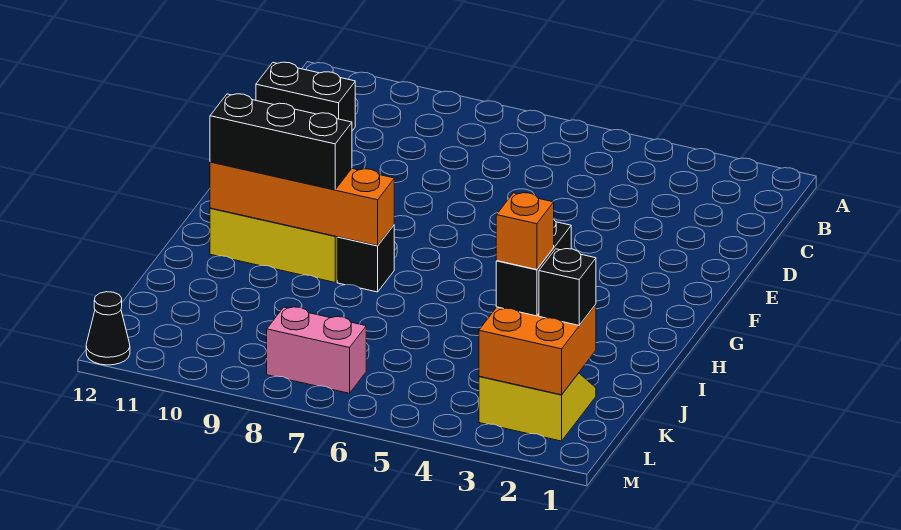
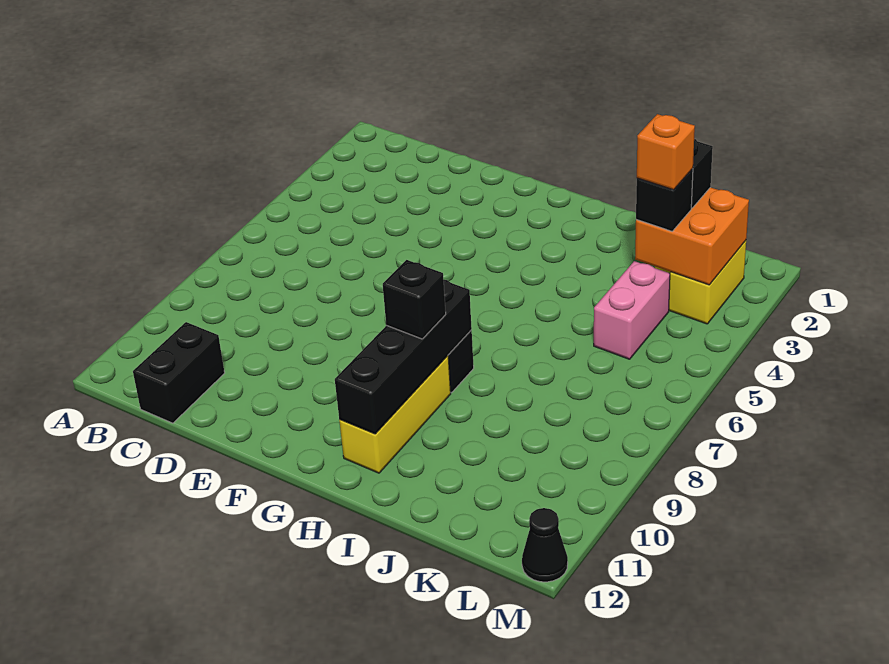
orange 1x4 brick [210,162,394,246] -> black 1x4 brick [335,280,472,434]
black 1x3 brick [210,94,352,190] -> black 1x1 brick [383,260,446,339]
black 1x2 brick [496,220,571,316] -> black 1x1 brick [636,169,693,231]
pink 1x2 brick [267,307,366,393] -> pink 1x2 brick moved to [594,261,670,359]

